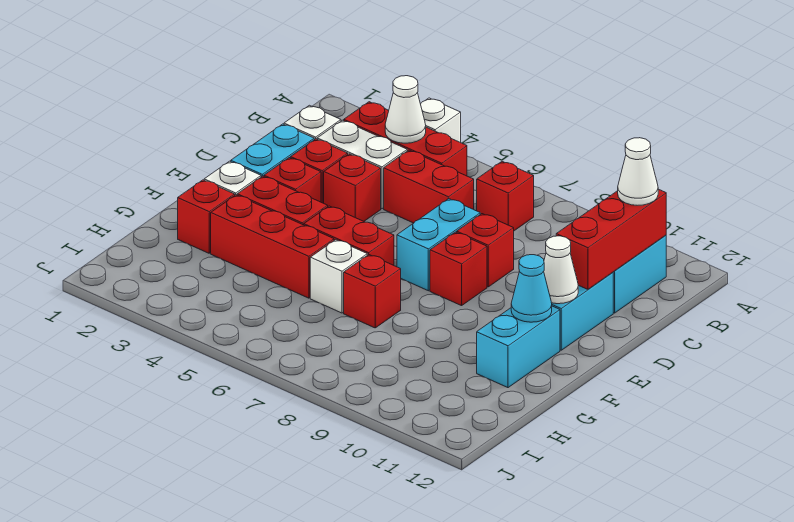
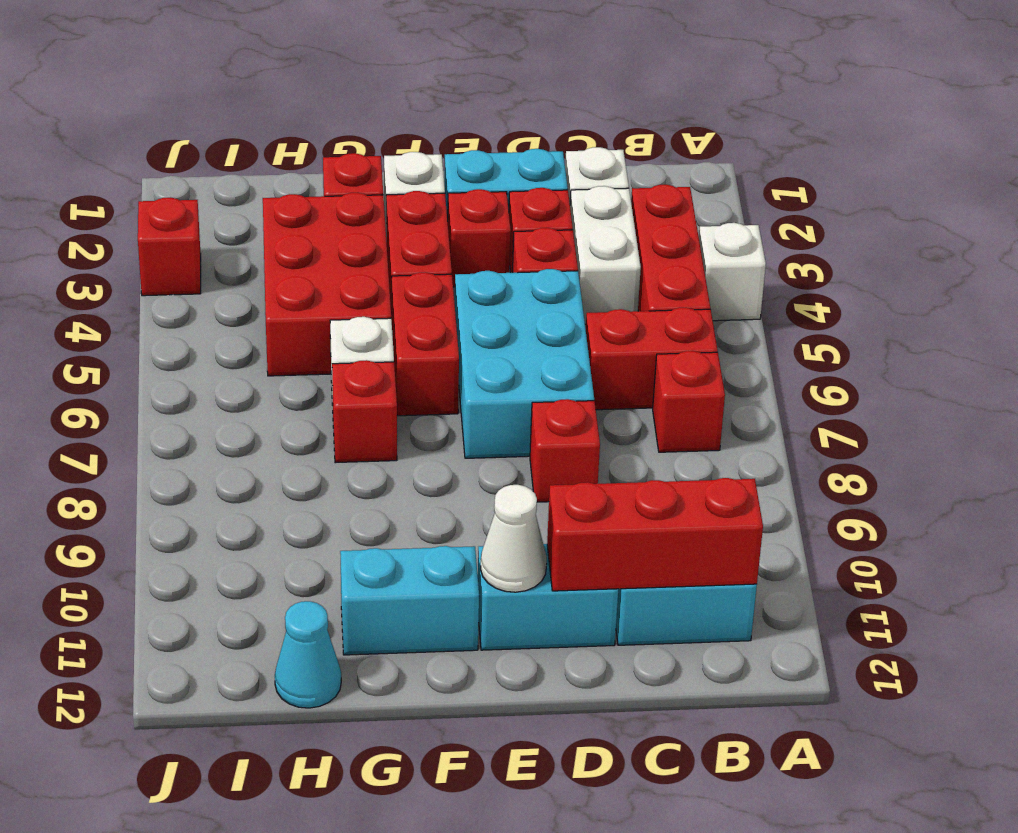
white 1x1 cone [385,76,426,143] -> none
white 1x1 cone [618,138,658,205] -> none
red 1x2 brick [384,150,474,223] -> red 1x2 brick turned to [586,308,718,410]
cyan 1x2 brick [397,199,480,291] -> cyan 2x3 brick [455,269,594,458]
red 1x1 brick [430,232,487,306] -> red 1x1 brick moved to [138,198,201,296]
cyan 1x1 cone [511,255,552,322] -> cyan 1x1 cone moved to [275,601,341,708]
red 1x3 brick [211,195,334,298] -> red 2x3 brick [263,193,391,376]

